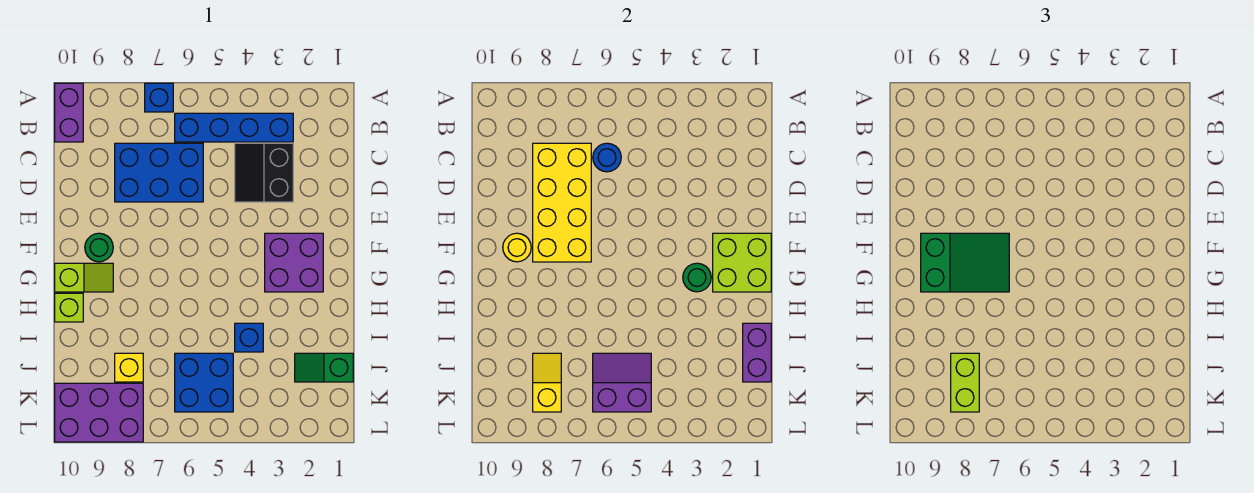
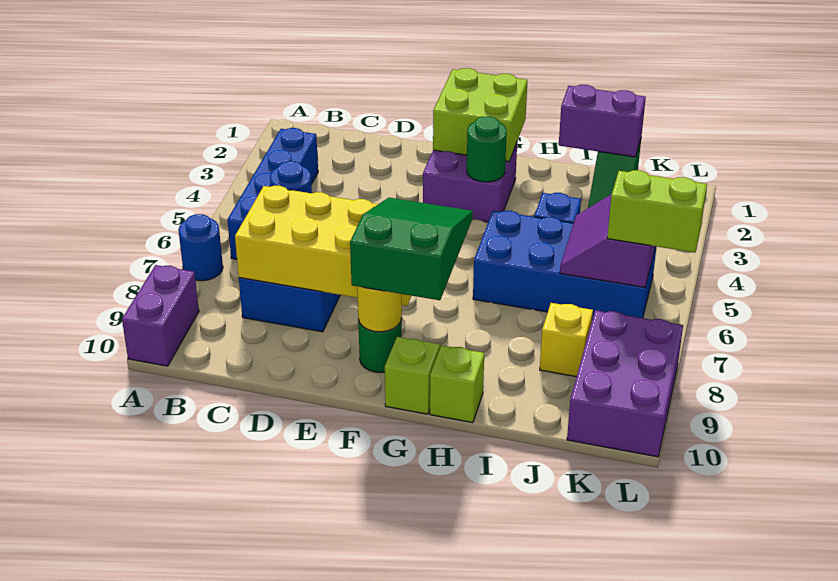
blue 1x1 brick [145,83,173,112] -> blue 1x1 round brick [178,214,223,281]
purple 1x2 brick [55,83,83,142] -> purple 1x2 brick turned to [122,265,199,366]
black 2x2 slope [235,143,293,202] -> none
blue 2x2 brick [175,353,233,412] -> blue 2x4 brick [473,210,656,320]
yellow 1x2 slope [533,353,561,412] -> none
lime 1x2 brick [951,353,979,412] -> lime 1x2 brick moved to [607,170,707,253]

